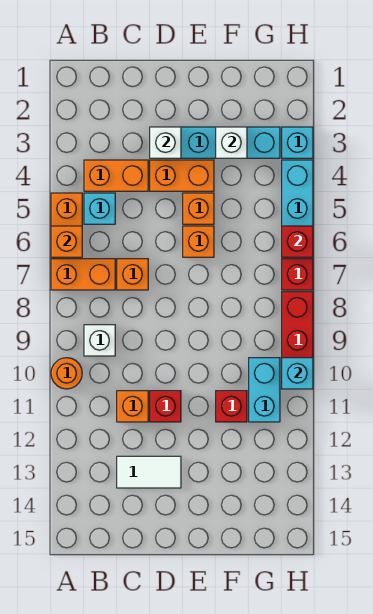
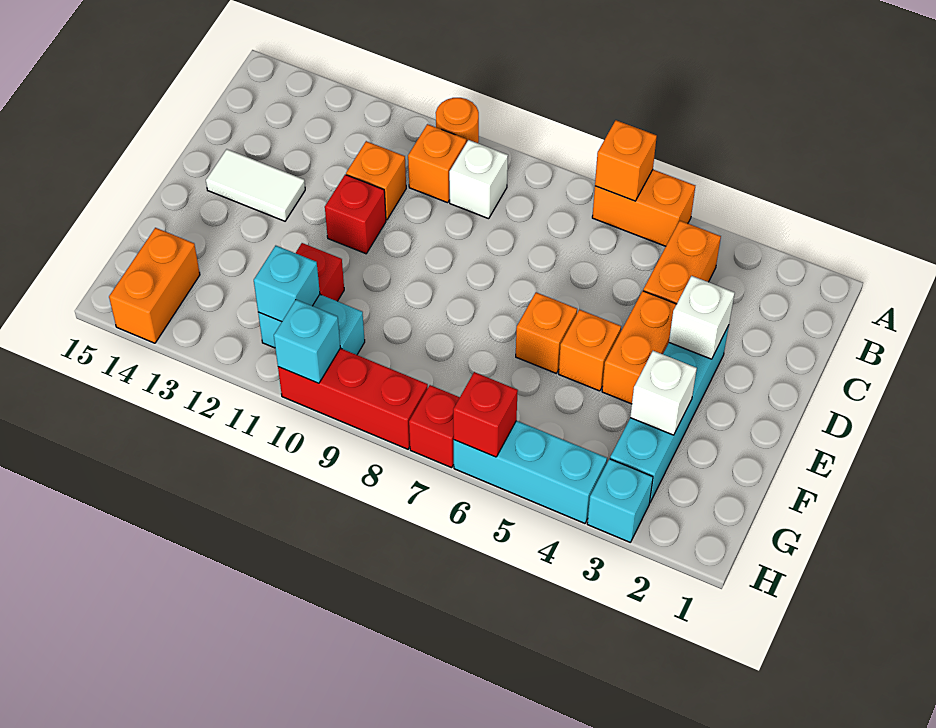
orange 1x2 brick [51,259,115,290] -> orange 1x2 brick moved to [109,228,200,343]
cyan 1x1 brick [84,193,115,224] -> cyan 1x1 brick moved to [254,246,320,322]
orange 1x1 brick [117,259,148,290] -> orange 1x1 brick moved to [408,124,466,203]
white 1x2 tile [117,456,181,488] -> white 1x2 tile turned to [206,149,305,221]

